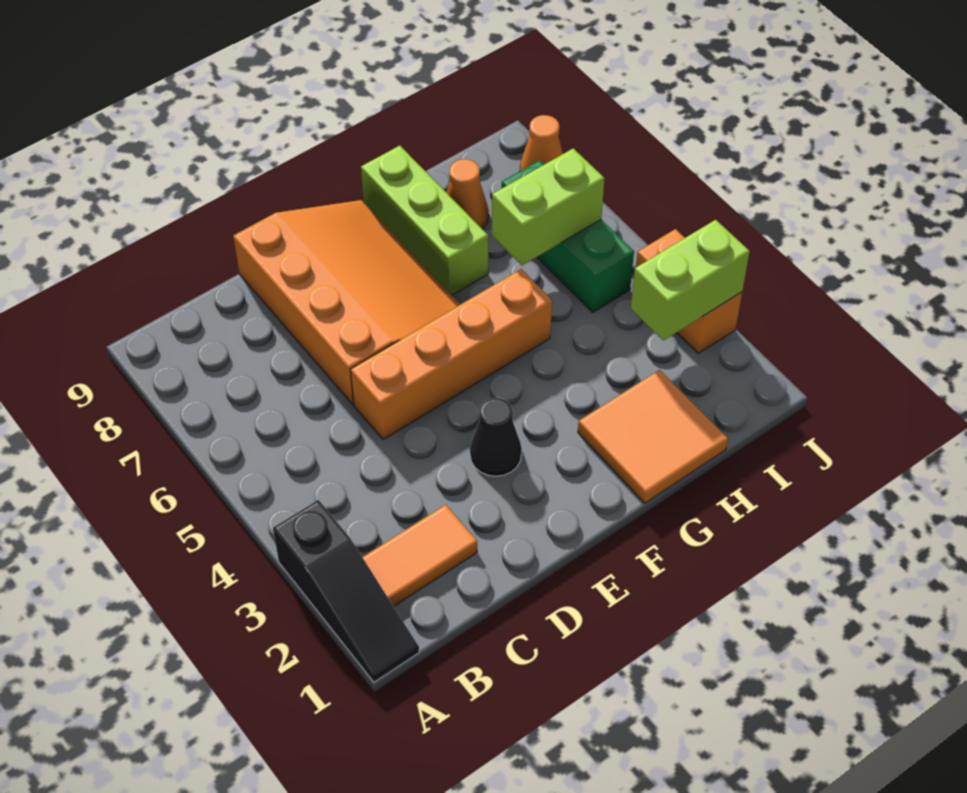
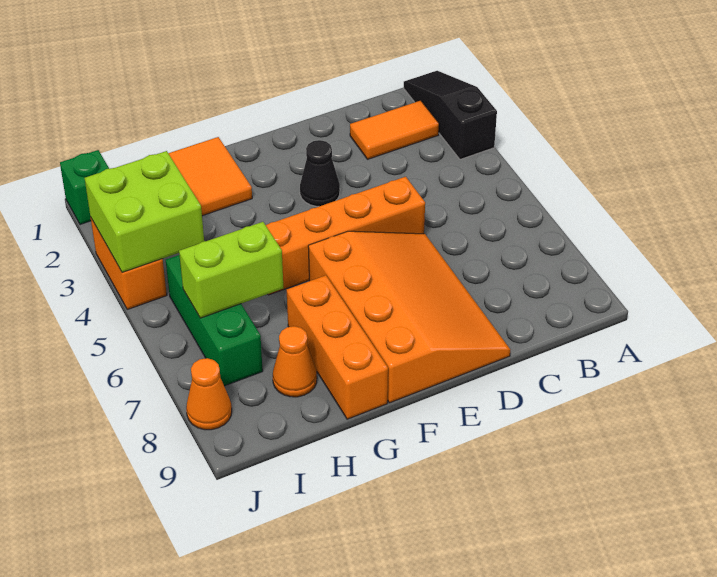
orange 3x4 slope [233,200,460,404] -> orange 3x4 slope turned to [308,231,510,403]
lime 1x3 brick [361,146,488,295] -> orange 1x3 brick [287,275,388,419]
lime 1x2 brick [631,220,750,341] -> lime 2x2 brick [85,151,204,273]
none -> green 1x1 brick [60,150,109,225]

